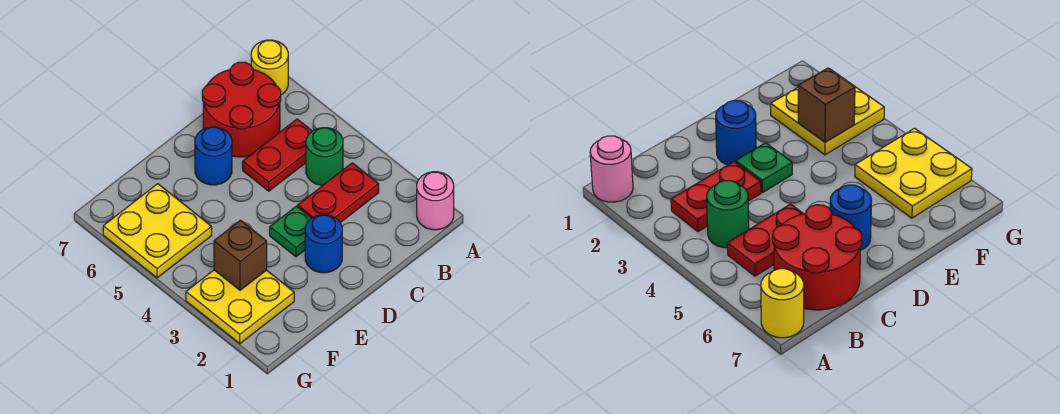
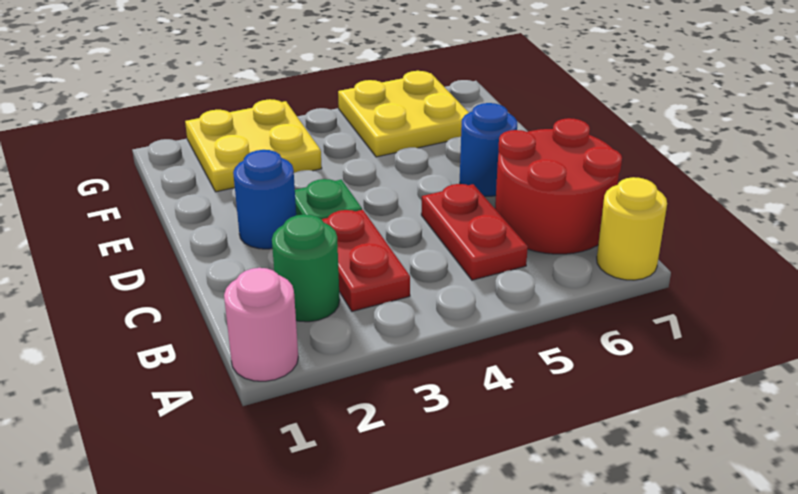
green 1x1 round brick [306,128,343,185] -> green 1x1 round brick moved to [272,214,340,322]
brown 1x1 brick [214,220,267,290] -> none

